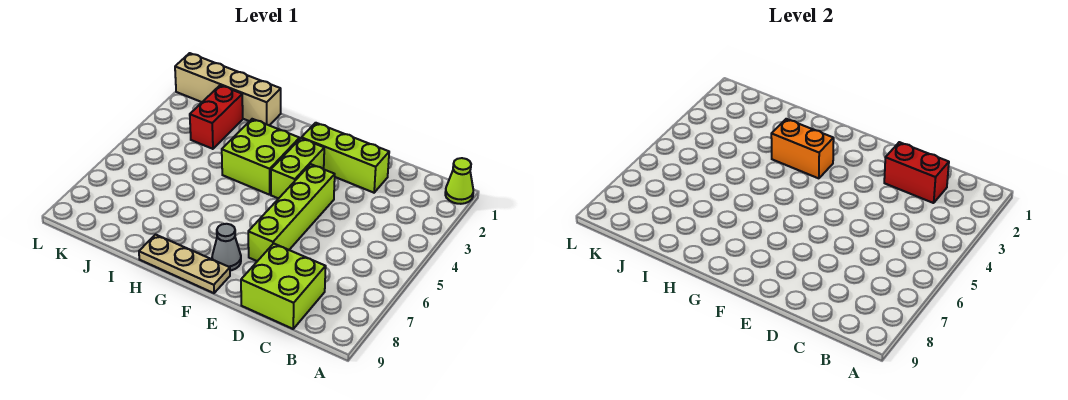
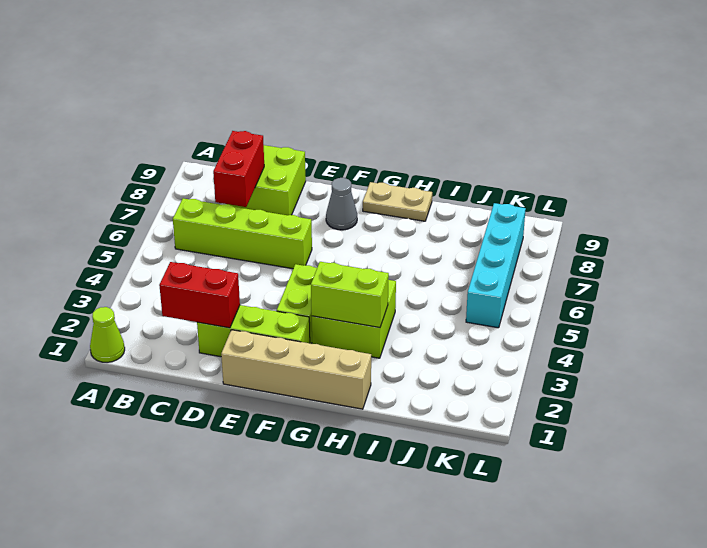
lime 1x4 brick [248,164,335,261] -> lime 1x4 brick turned to [173,198,312,269]
tan 1x3 plate [139,235,230,293] -> tan 1x2 plate [363,182,432,221]
orange 1x2 brick [771,119,834,178] -> lime 1x2 brick [311,262,389,328]
tan 1x4 brick [175,53,281,125] -> tan 1x4 brick moved to [221,330,371,409]
red 1x2 brick [190,85,243,149] -> red 1x2 brick moved to [213,131,264,207]
none -> cyan 1x4 brick [466,203,526,328]

